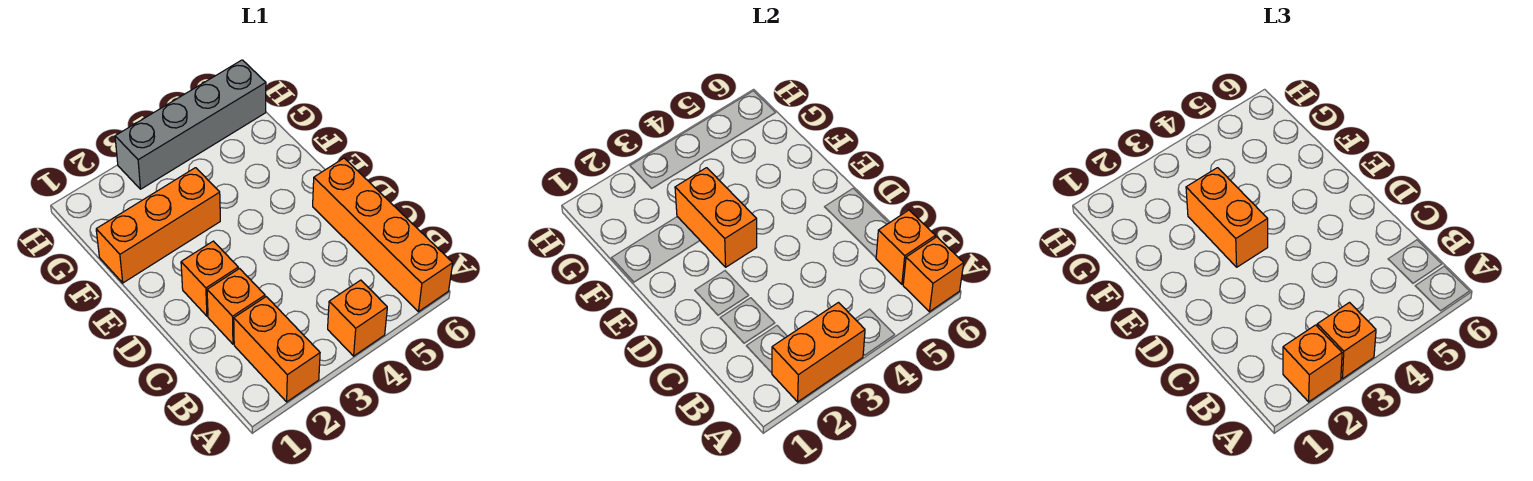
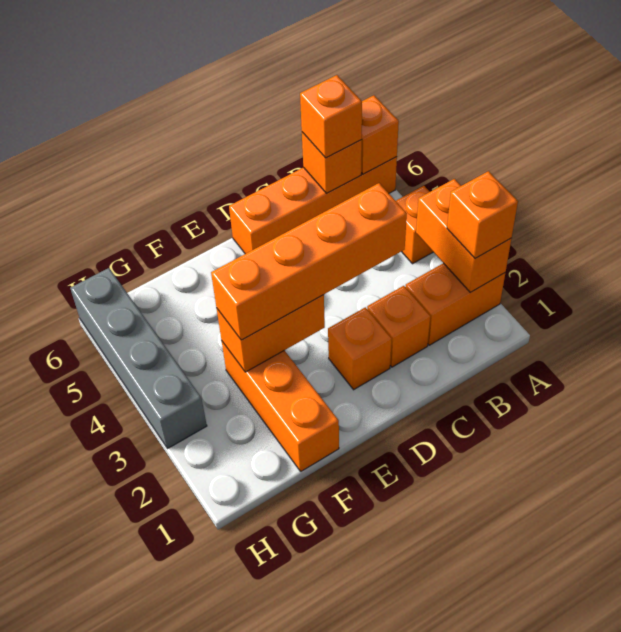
orange 1x1 brick [1317,303,1376,379] -> orange 1x1 brick moved to [300,75,362,158]
orange 1x2 brick [1186,168,1268,267] -> orange 1x4 brick [211,183,407,340]

